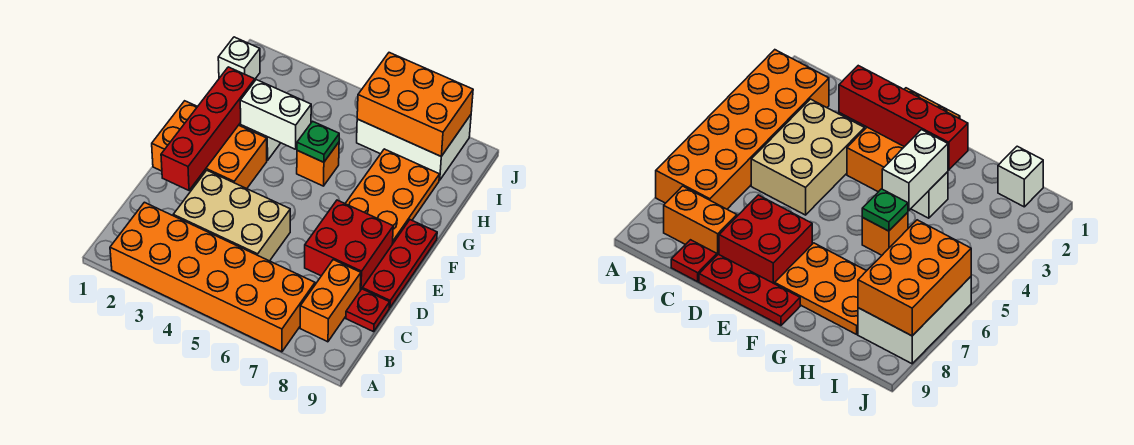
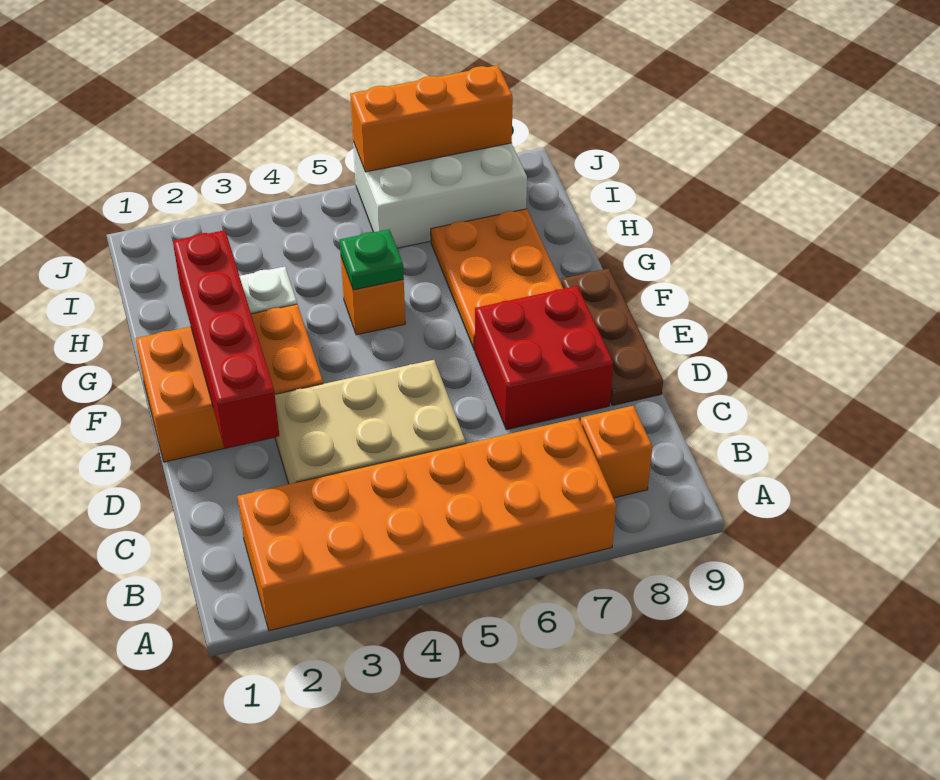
orange 1x2 brick [300,260,361,342] -> orange 1x1 brick [581,406,652,498]
red 1x1 plate [346,289,390,332] -> none
red 1x3 plate [362,220,437,308] -> brown 1x3 plate [561,268,663,406]
white 1x2 brick [240,80,311,149] -> none
white 1x1 brick [218,37,260,79] -> none
orange 2x3 brick [357,53,473,156] -> orange 1x3 brick [350,65,513,172]

